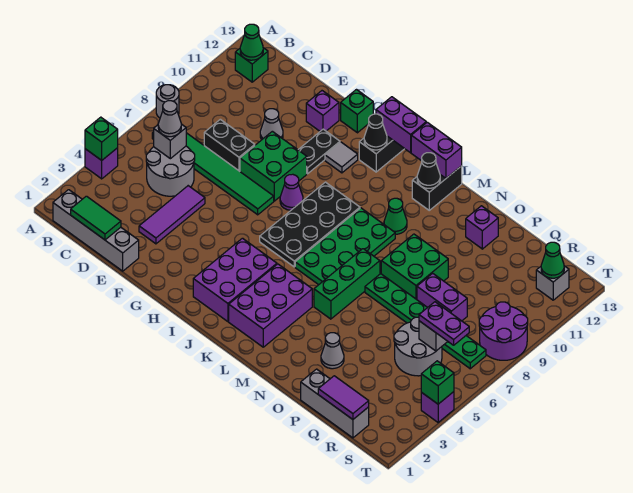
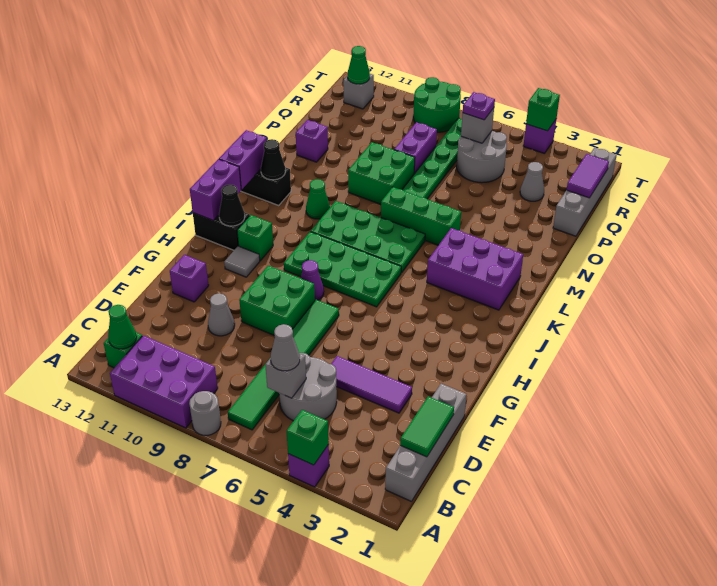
black 1x2 brick [204,119,255,171] -> none
black 1x2 plate [298,129,340,174] -> none
green 1x1 brick [341,90,373,133] -> green 1x1 brick moved to [237,215,273,261]
purple 2x3 brick [193,238,277,322] -> purple 2x3 brick moved to [110,336,218,428]
black 2x4 plate [260,182,360,267] -> green 2x4 plate [284,232,401,307]
grey 1x1 cone [321,333,344,369] -> grey 1x1 cone moved to [520,162,544,201]
grey 1x3 brick [301,369,369,438] -> grey 1x4 brick [553,147,617,236]
purple 1x2 plate [419,302,469,345] -> purple 1x1 plate [463,92,495,120]
purple 2x2 round brick [479,302,528,360] -> green 2x2 round brick [413,77,461,132]

